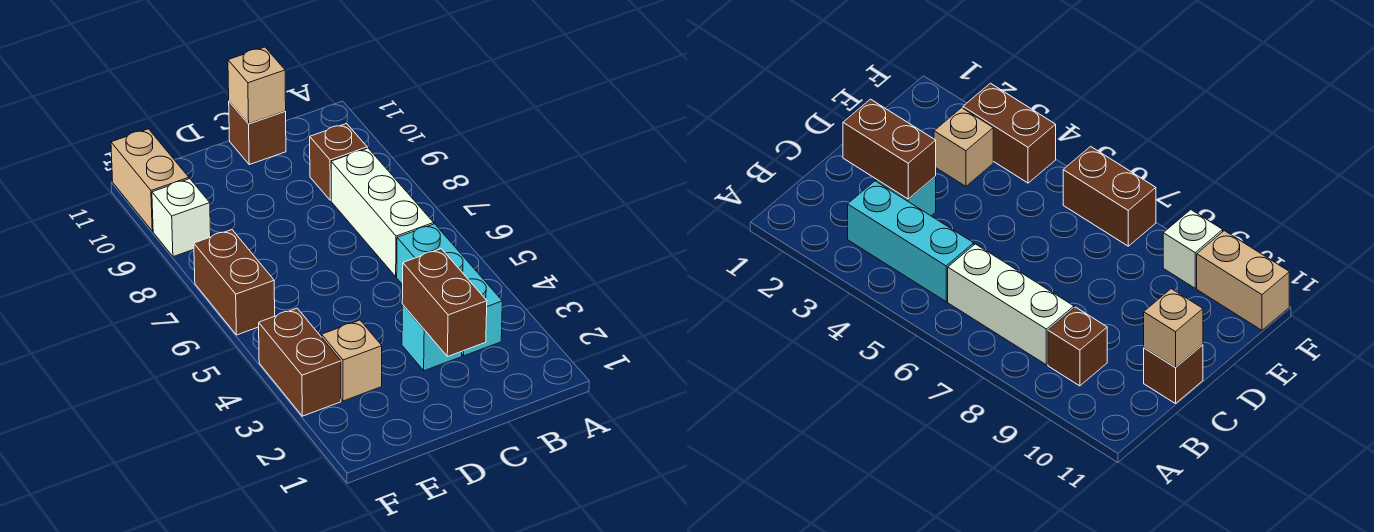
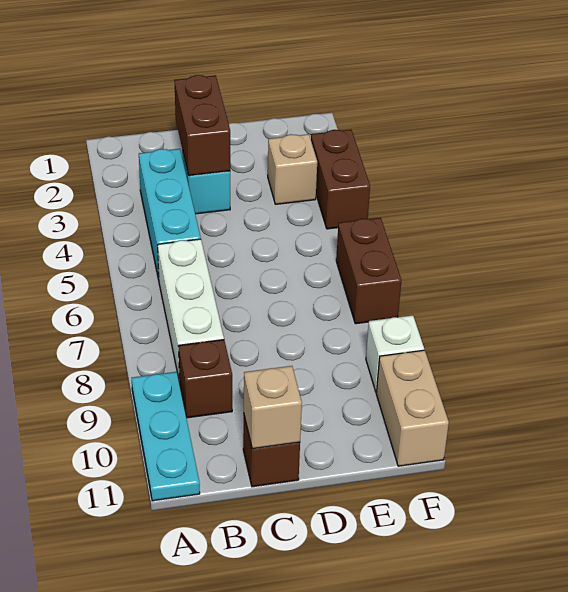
none -> cyan 1x3 plate [132,372,200,501]

